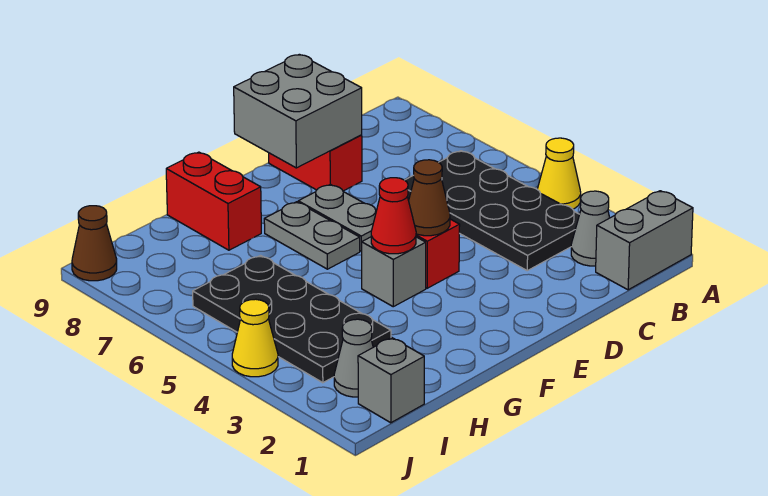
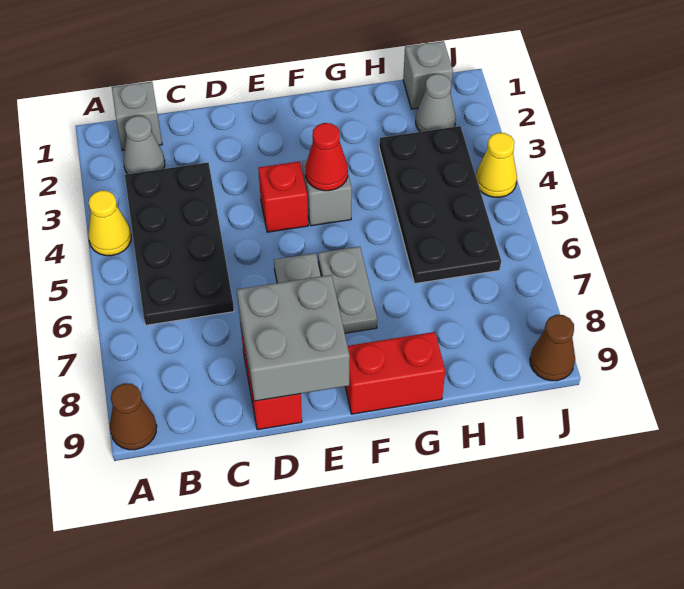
grey 1x2 brick [596,191,693,290] -> grey 1x1 brick [112,82,162,151]
brown 1x1 cone [409,160,450,236] -> brown 1x1 cone moved to [110,383,157,450]
red 1x2 brick [166,152,261,250] -> red 1x2 brick turned to [345,332,445,414]

